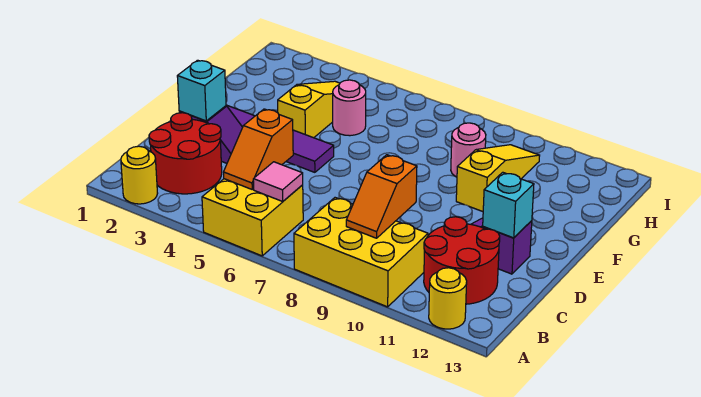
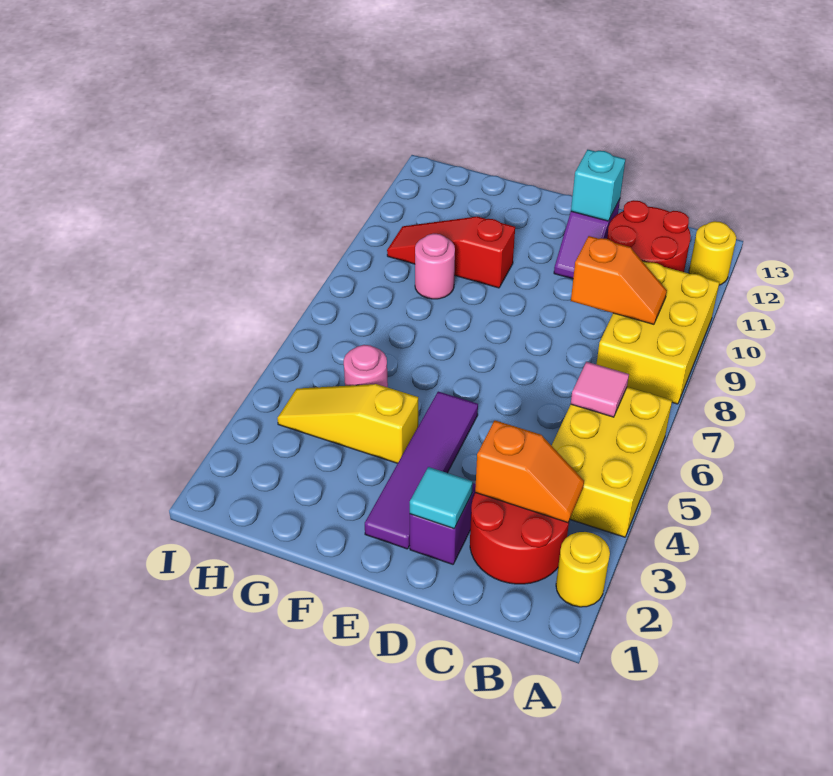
yellow 2x2 brick [202,179,303,256] -> yellow 2x3 brick [552,387,672,537]
orange 1x2 slope [224,109,293,189] -> orange 1x2 slope moved to [475,420,584,523]
cyan 1x1 brick [177,60,226,121] -> cyan 1x1 tile [410,467,473,529]
yellow 1x3 slope [456,145,540,212] -> red 1x3 slope [387,217,515,288]

